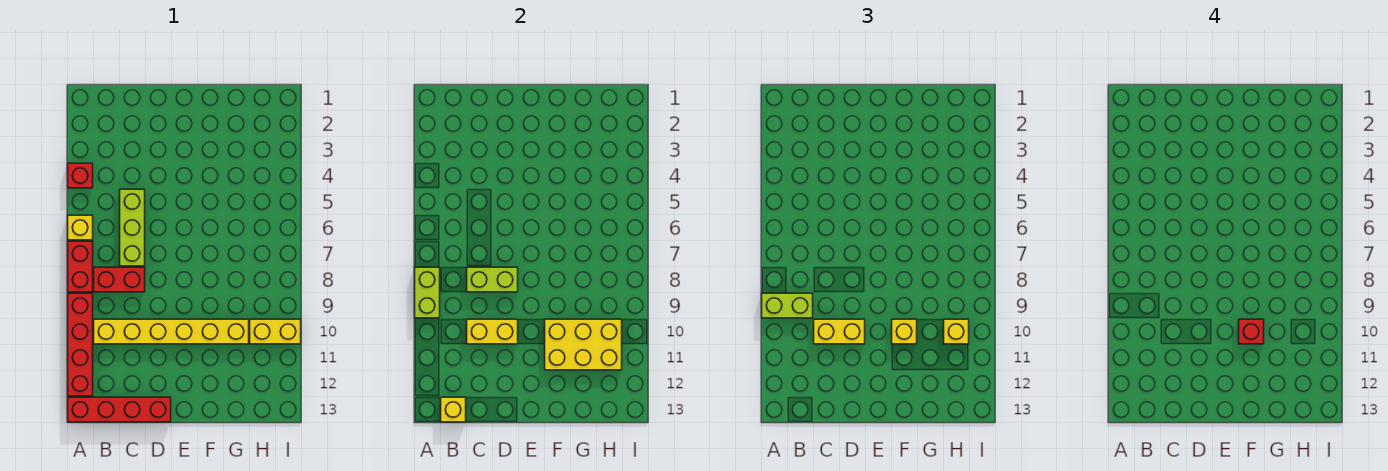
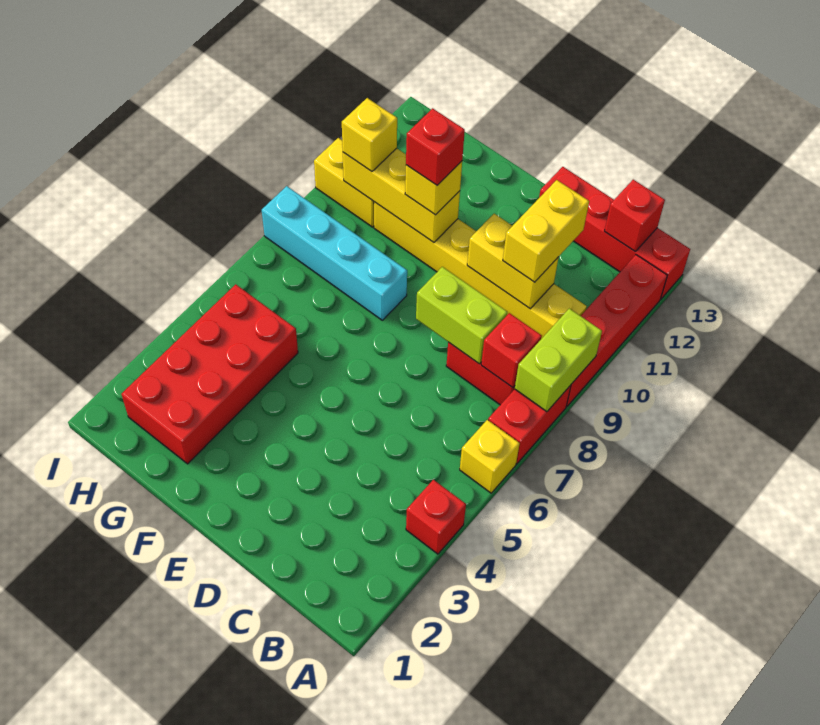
lime 1x2 brick [762,293,813,318] -> none
none -> red 1x1 brick [481,313,542,388]
yellow 1x1 brick [441,397,466,422] -> red 1x1 brick [605,180,665,252]
lime 1x3 brick [120,189,145,266] -> none
yellow 1x2 brick [814,319,865,344] -> yellow 1x2 brick turned to [503,180,589,282]
none -> cyan 1x4 brick [262,186,407,320]
yellow 2x3 brick [545,319,622,370] -> yellow 1x3 brick [343,148,460,242]
none -> red 2x4 brick [121,284,298,464]

